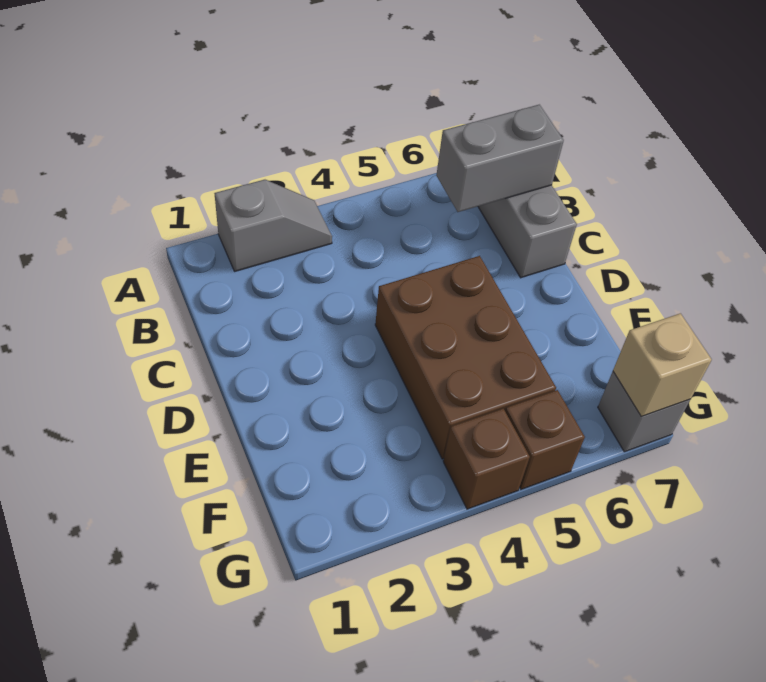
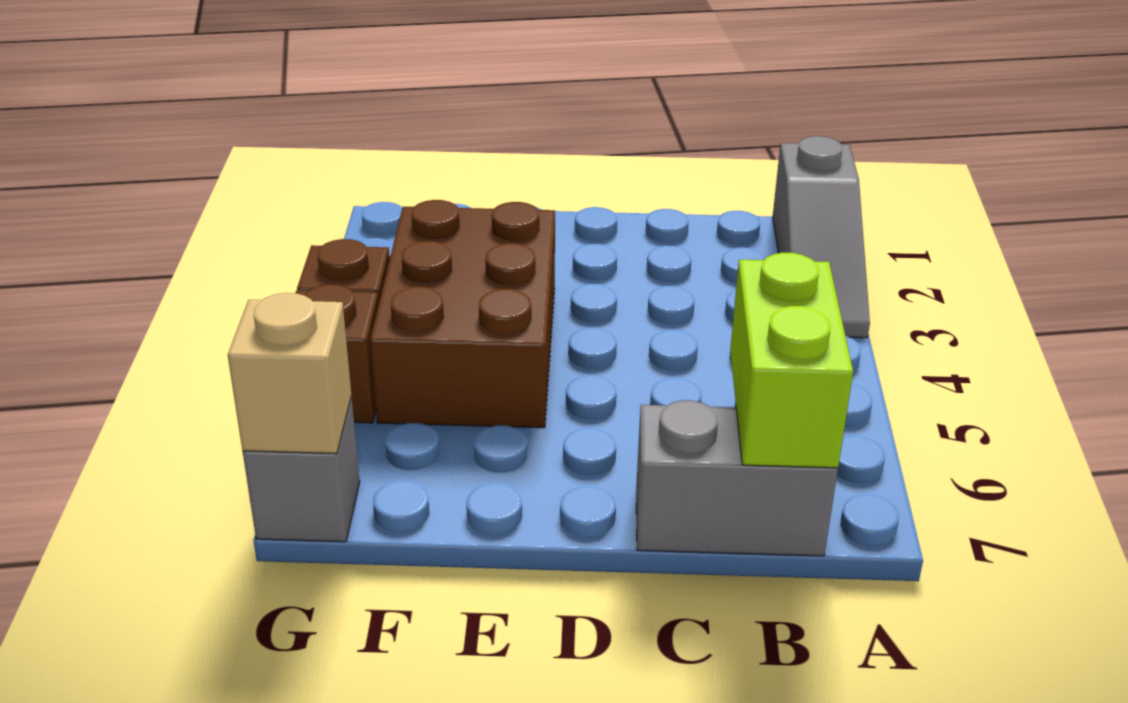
grey 1x2 slope [215,180,332,271] -> grey 1x3 slope [773,136,870,338]
grey 1x2 brick [436,105,564,212] -> lime 1x2 brick [730,253,853,468]
brown 2x3 brick [375,256,556,459] -> brown 2x3 brick turned to [370,200,555,428]

